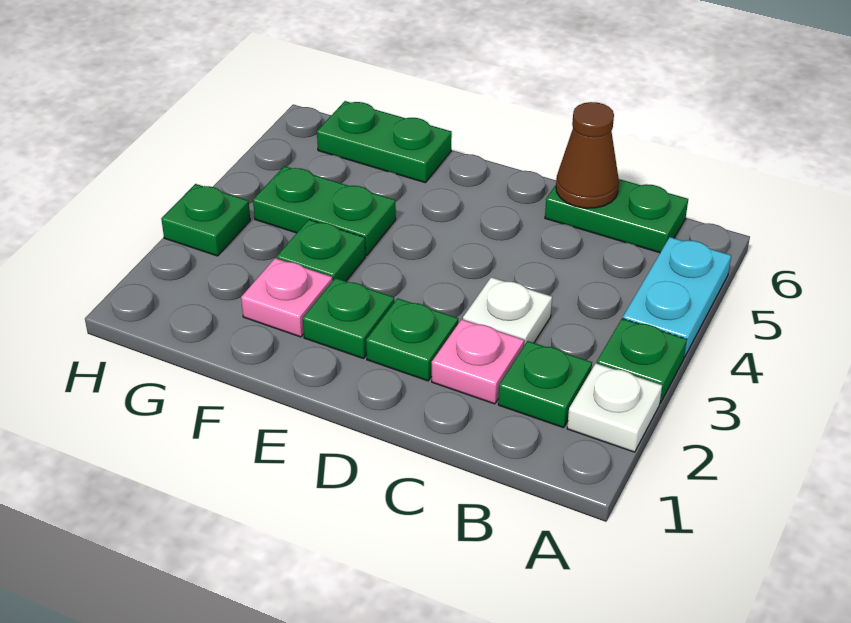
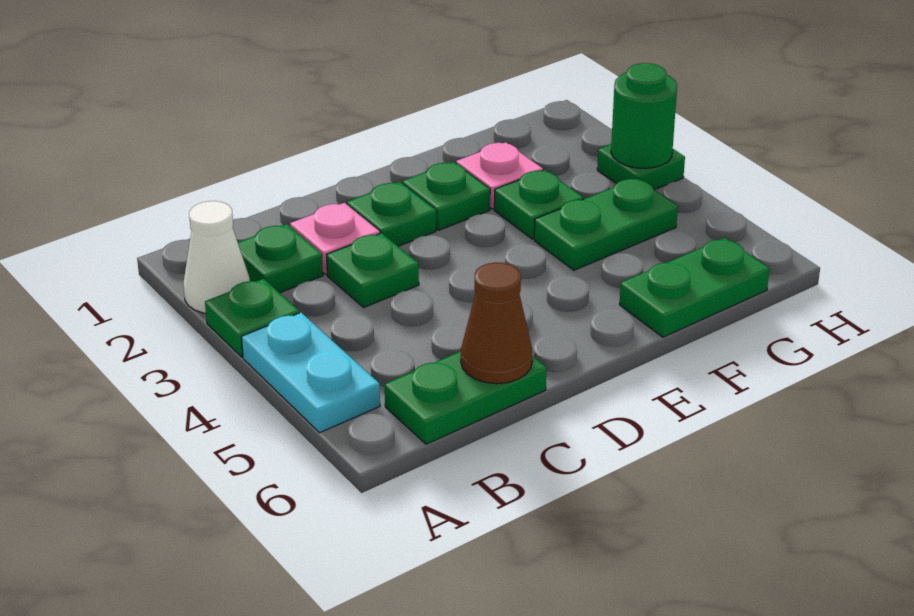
white 1x1 plate [567,363,662,452] -> white 1x1 cone [183,201,250,313]
white 1x1 plate [463,277,552,345] -> green 1x1 plate [327,233,419,307]
none -> green 1x1 round brick [611,63,677,168]

